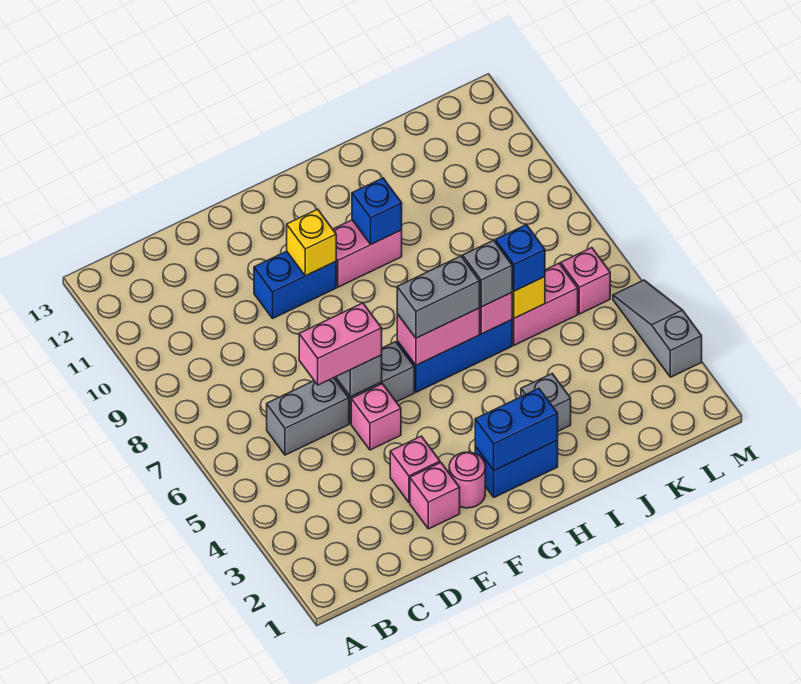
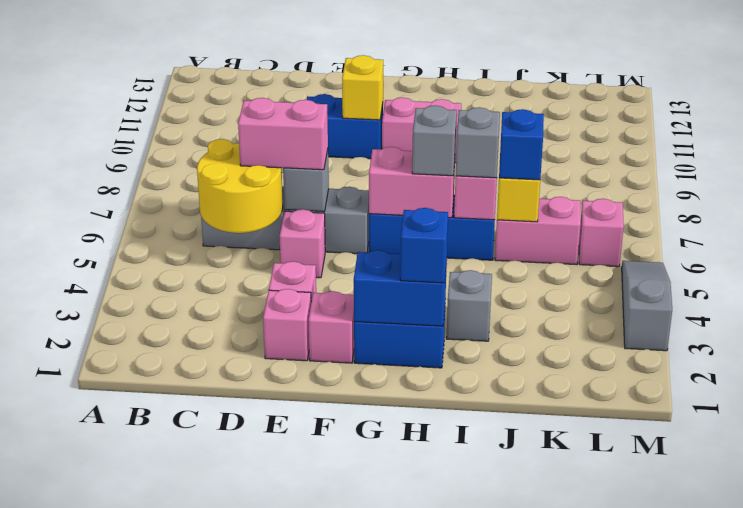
none -> yellow 2x2 round brick [197,139,283,233]
pink 1x1 round brick [449,452,485,508] -> pink 1x1 brick [309,291,354,363]
grey 1x2 brick [397,256,480,338] -> grey 1x1 brick [412,106,457,176]
blue 1x1 brick [352,178,402,244] -> blue 1x1 brick moved to [400,208,448,283]

